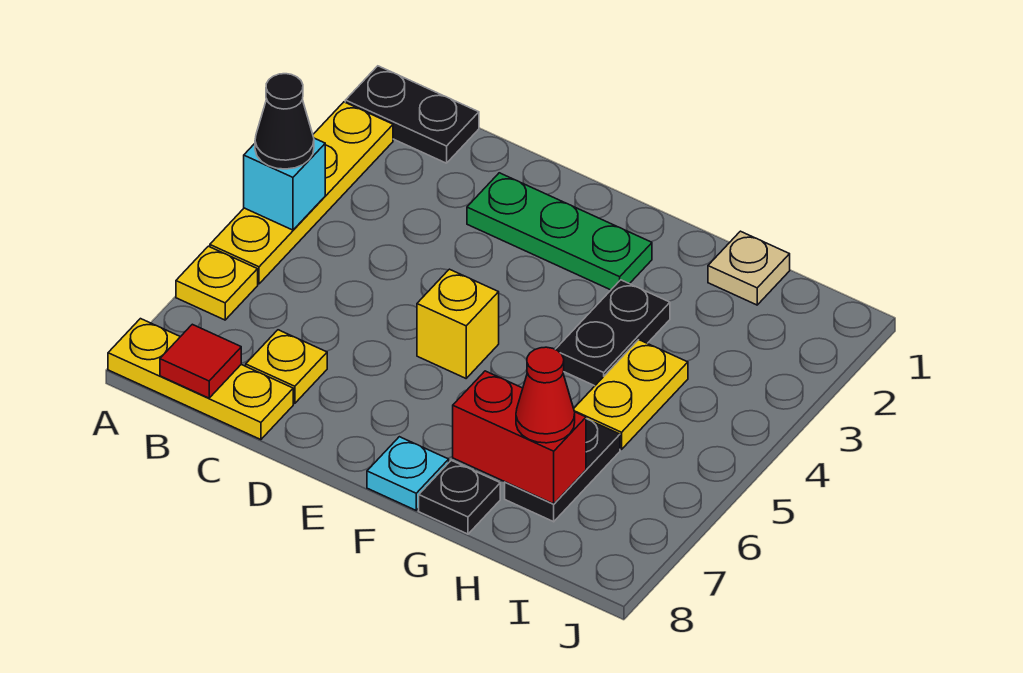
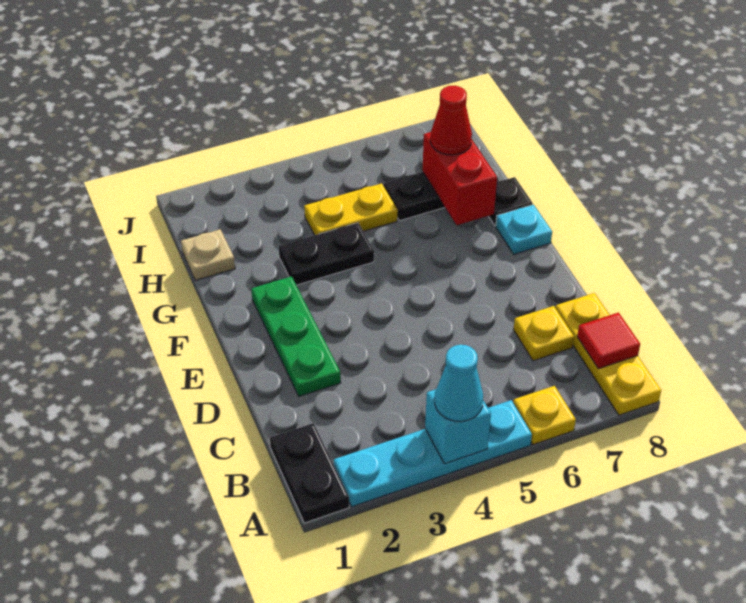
yellow 1x4 plate [210,102,393,284] -> cyan 1x4 plate [334,400,532,507]
black 1x1 cone [255,74,314,169] -> cyan 1x1 cone [435,345,483,422]
yellow 1x1 brick [417,269,499,378] -> none

